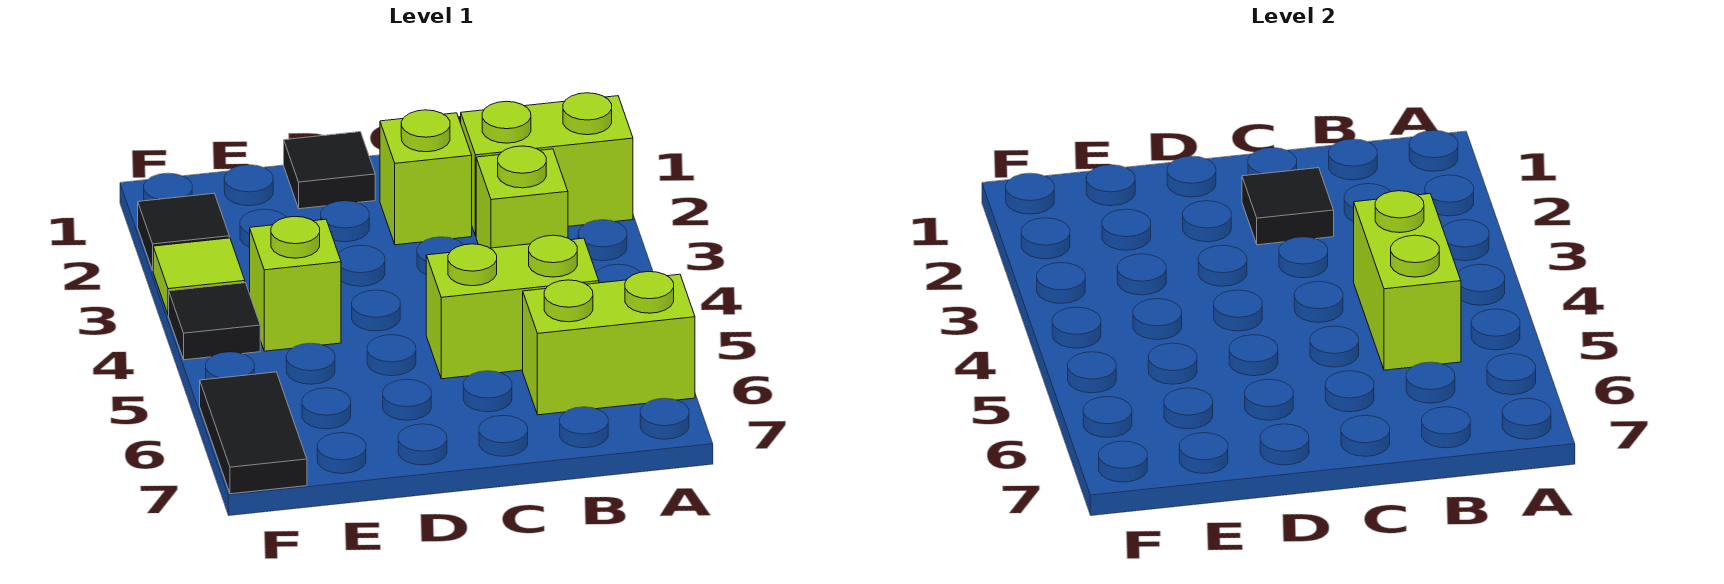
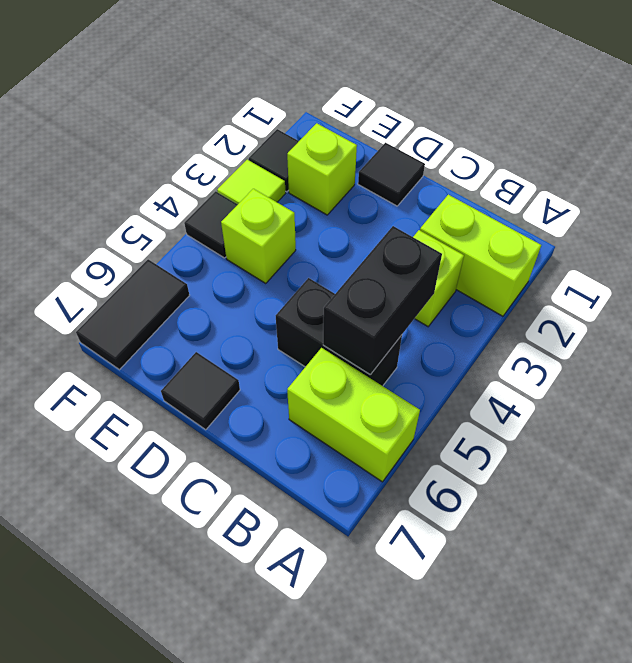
lime 1x2 brick [1354,191,1461,370] -> black 1x2 brick [323,226,442,375]
lime 1x2 brick [426,235,599,379] -> black 1x2 brick [276,278,402,386]
lime 1x1 brick [380,110,472,245] -> lime 1x1 brick moved to [287,123,357,215]
black 1x1 tile [1242,168,1334,245] -> black 1x1 tile moved to [161,352,240,430]

